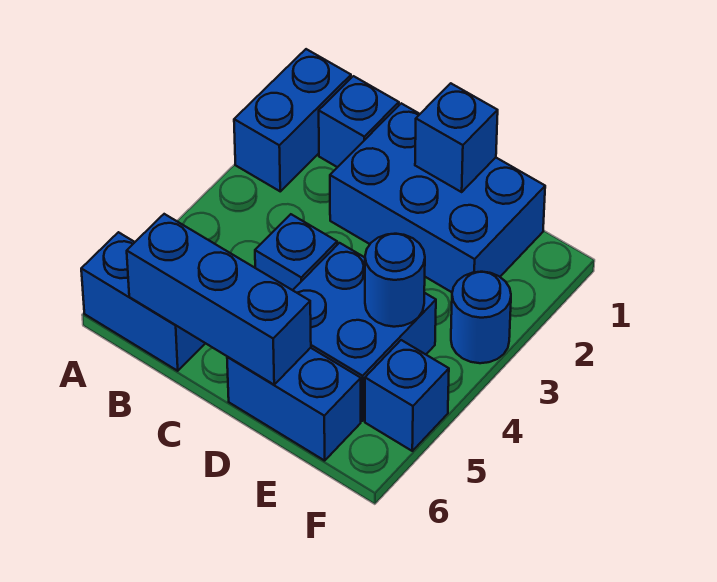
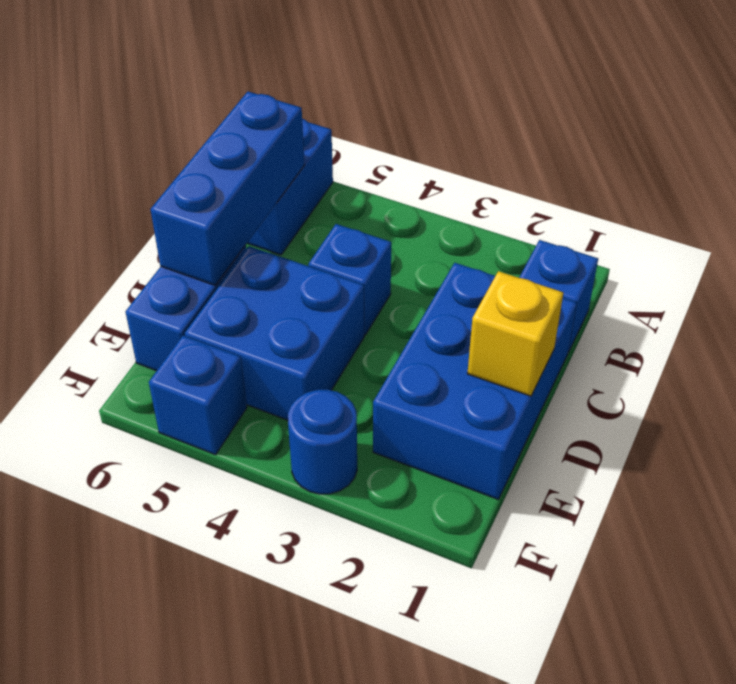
blue 1x2 brick [234,49,351,191] -> none
blue 1x1 brick [415,83,498,192] -> yellow 1x1 brick [467,271,563,396]
blue 1x1 round brick [365,234,425,327] -> none

